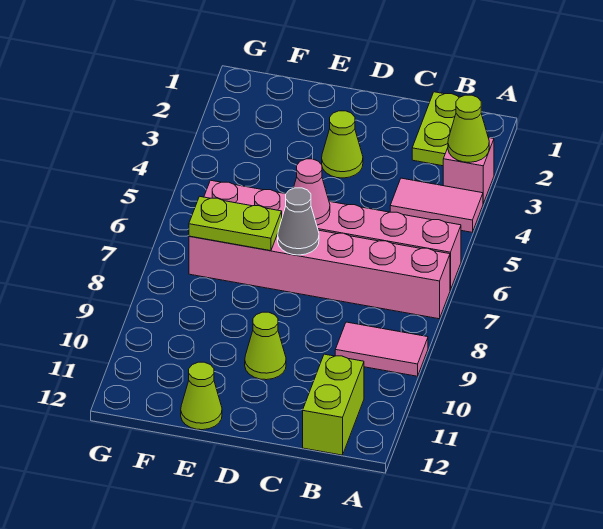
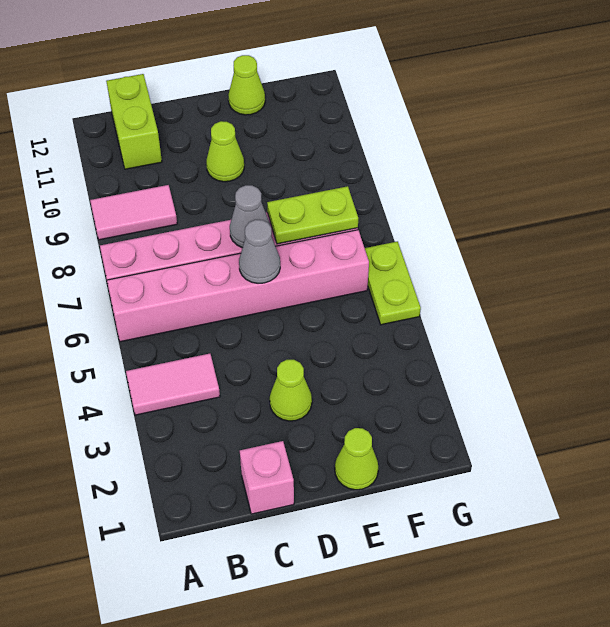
pink 1x1 brick [443,138,494,203] -> pink 1x1 brick moved to [240,441,294,514]
lime 1x1 cone [448,95,489,162] -> lime 1x1 cone moved to [335,428,378,490]
lime 1x2 plate [412,92,460,166] -> lime 1x2 plate moved to [365,242,421,325]
pink 1x1 cone [294,159,330,225] -> grey 1x1 cone [239,220,280,283]

